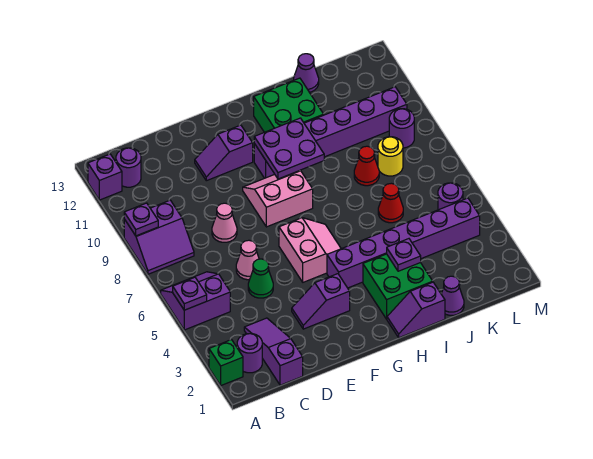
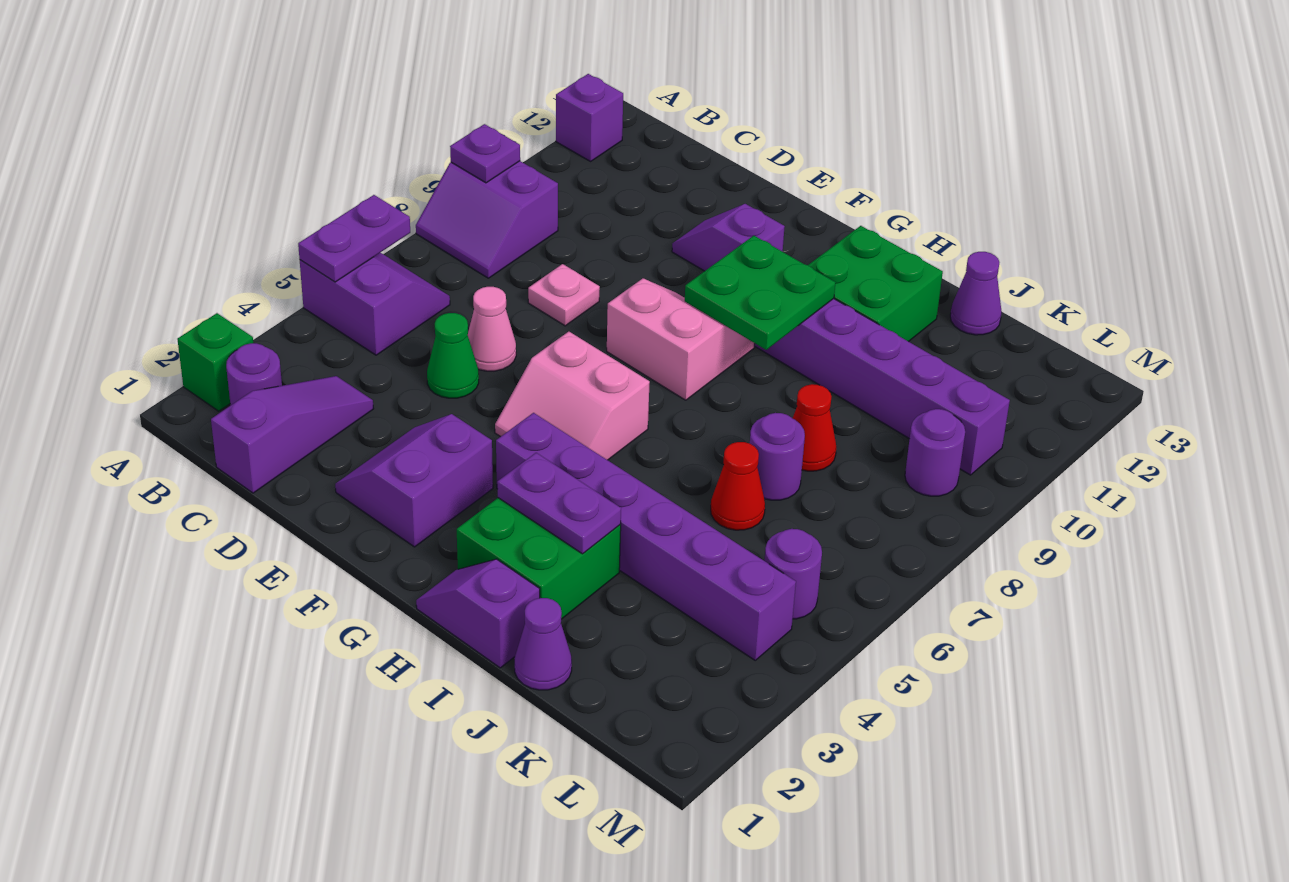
purple 1x1 plate [173,277,207,310] -> purple 1x2 plate [298,195,410,282]
purple 1x1 round brick [116,148,141,187] -> purple 1x1 round brick moved to [750,413,805,500]
pink 1x1 cone [212,203,237,242] -> pink 1x1 plate [528,264,600,326]
purple 1x2 slope [292,274,350,329] -> purple 2x2 slope [335,414,493,547]
pink 2x2 slope [279,218,341,282] -> pink 2x2 slope turned to [495,332,650,460]
purple 2x2 plate [254,118,324,179] -> green 2x2 plate [685,236,835,350]
purple 1x1 plate [387,239,421,271] -> purple 1x2 plate [497,453,621,554]
yellow 1x1 round brick [378,137,403,176] -> none

